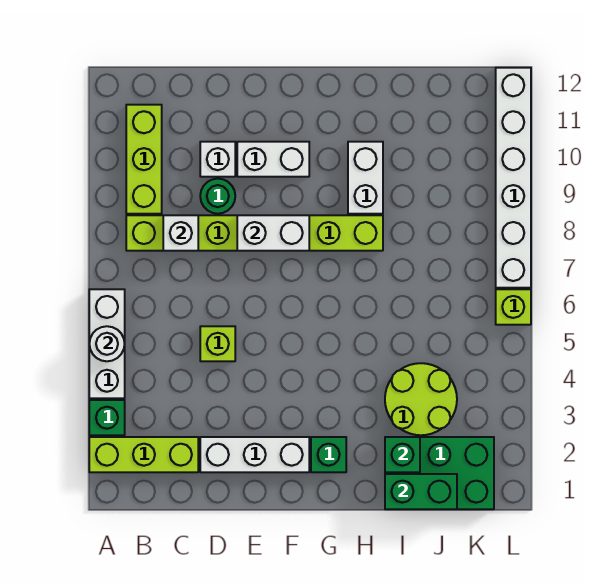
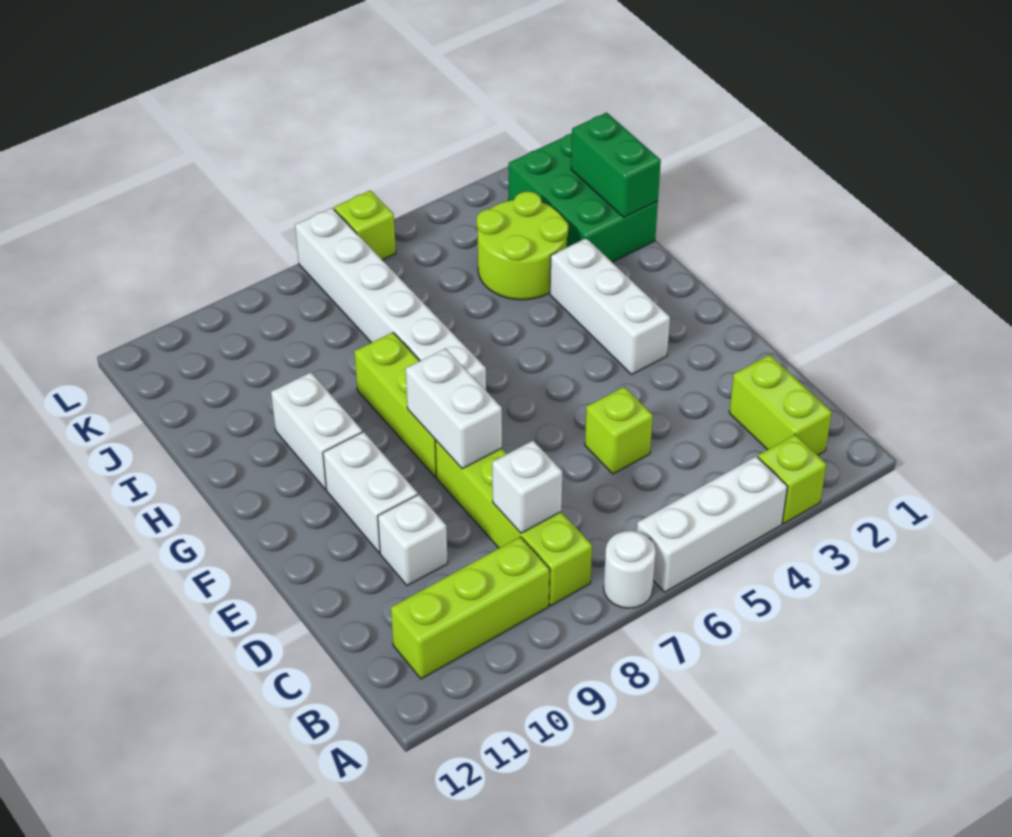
lime 1x3 brick [89,437,198,472] -> lime 1x2 brick [729,355,832,455]
green 1x1 brick [89,400,125,435] -> lime 1x1 brick [758,435,826,523]
white 1x1 round brick [89,326,125,361] -> white 1x1 round brick moved to [604,531,656,608]
white 1x3 brick [200,437,309,472] -> white 1x3 brick moved to [550,238,670,374]
green 1x1 round brick [200,179,235,214] -> none
green 1x1 brick [311,437,346,472] -> none
white 1x2 brick [348,142,383,214] -> white 1x2 brick turned to [271,372,362,489]
green 1x1 brick [385,437,420,472] -> none
white 1x6 brick [496,68,531,288] -> white 1x6 brick turned to [295,208,486,390]

